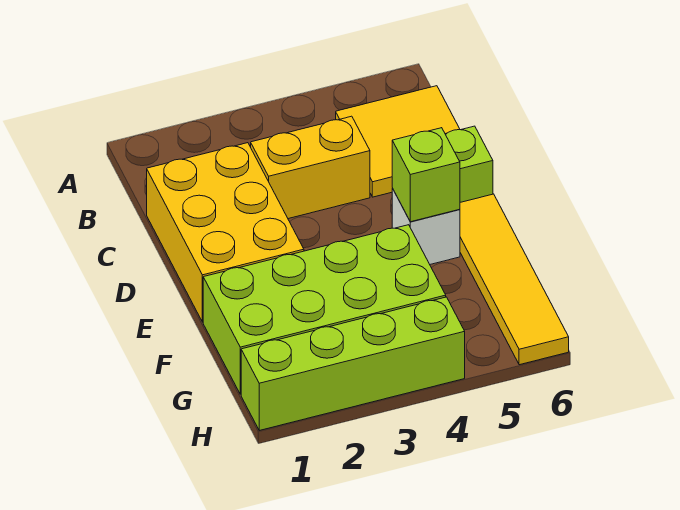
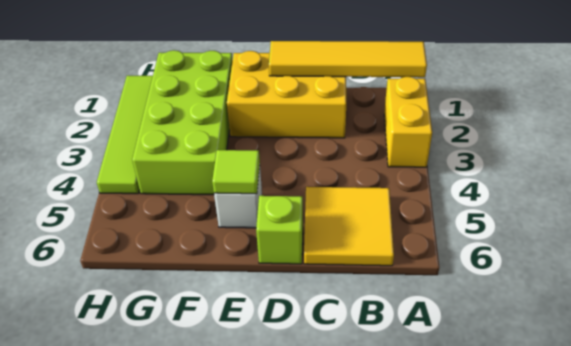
yellow 1x2 brick [251,116,370,219] -> yellow 1x2 brick moved to [384,77,432,167]
lime 1x1 brick [392,128,460,222] -> lime 1x1 tile [212,150,260,194]
yellow 1x4 tile [460,194,569,365] -> yellow 1x4 tile moved to [269,41,427,77]
lime 1x4 brick [241,297,465,430] -> lime 1x4 tile [97,76,153,194]

